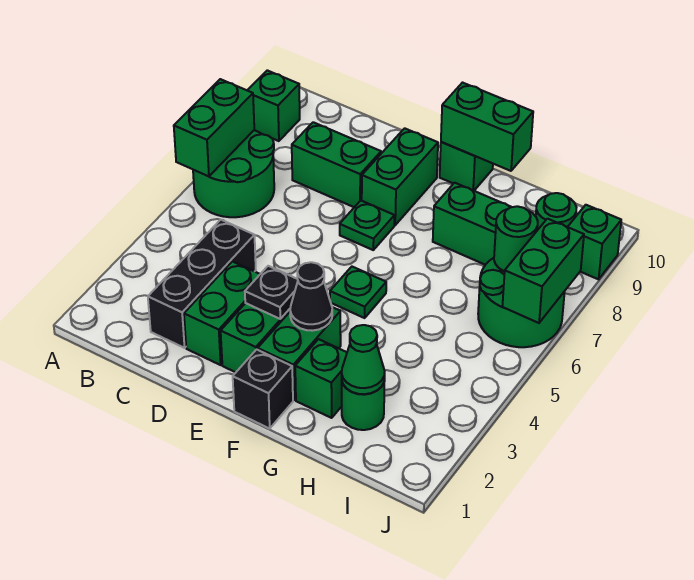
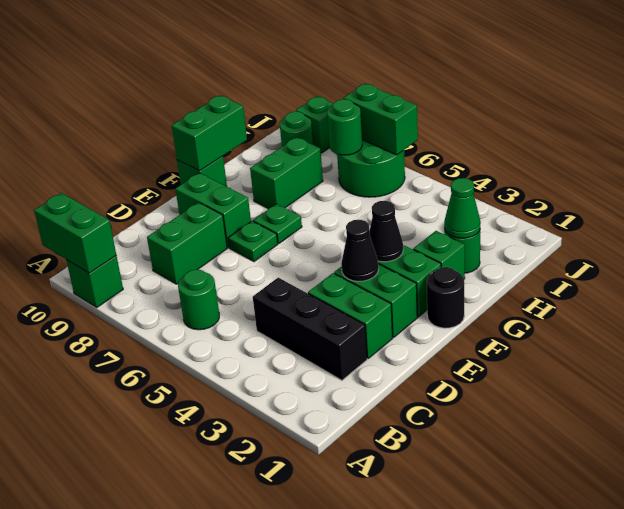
green 2x2 round brick [193,130,274,217] -> green 1x1 round brick [178,269,219,330]
green 1x2 brick [174,79,254,177] -> green 1x2 brick moved to [34,193,116,273]
black 1x1 plate [245,266,298,319] -> black 1x1 cone [341,220,379,281]
black 1x1 brick [233,350,293,428] -> black 1x1 round brick [427,267,464,328]
green 1x1 plate [330,267,386,318] -> green 1x1 plate moved to [253,204,302,244]

